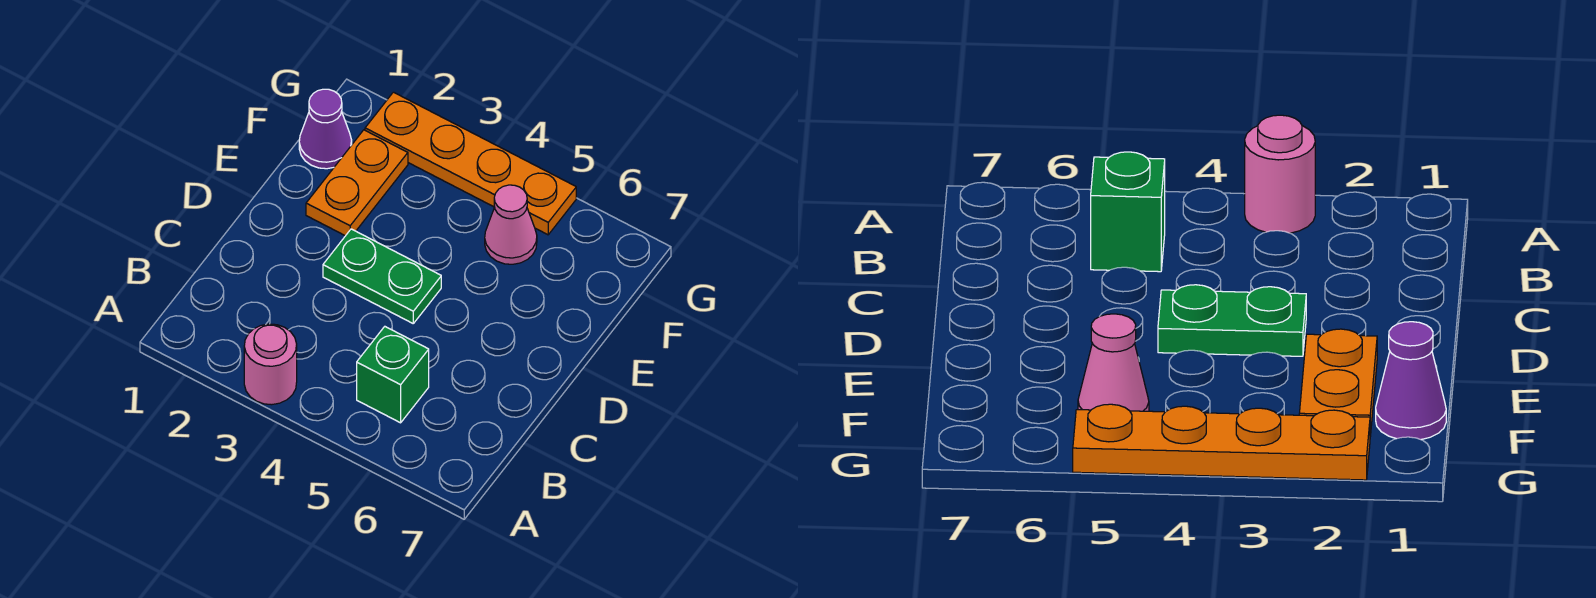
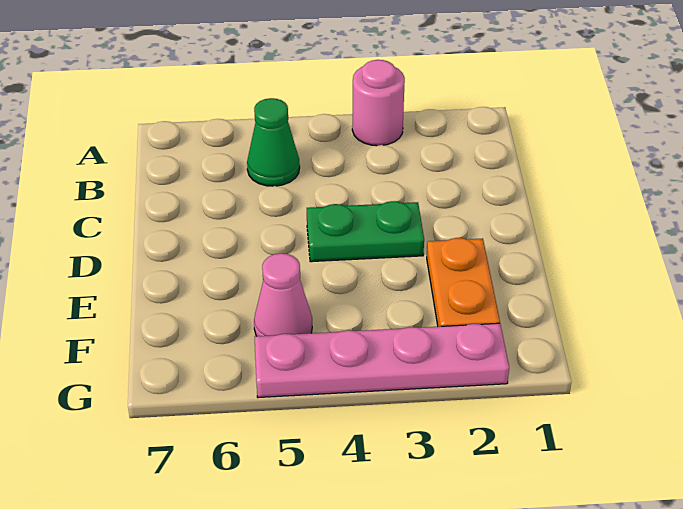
green 1x1 brick [357,327,429,423] -> green 1x1 cone [247,98,300,186]
purple 1x1 cone [299,89,352,169] -> none
orange 1x4 plate [365,92,576,235] -> pink 1x4 plate [255,323,509,398]

